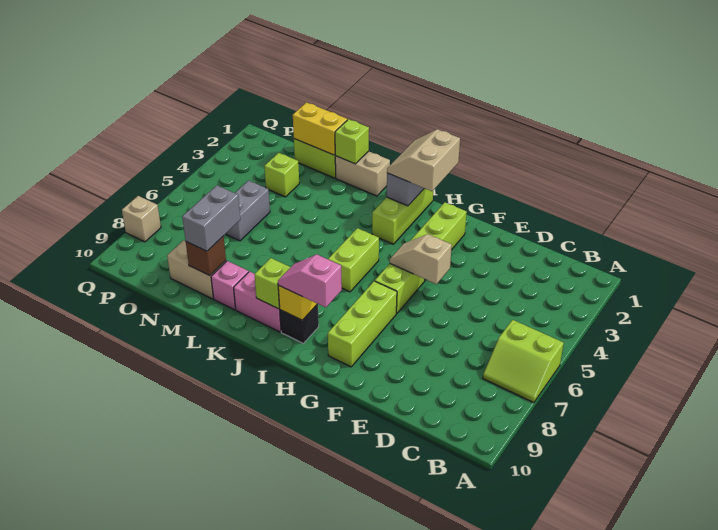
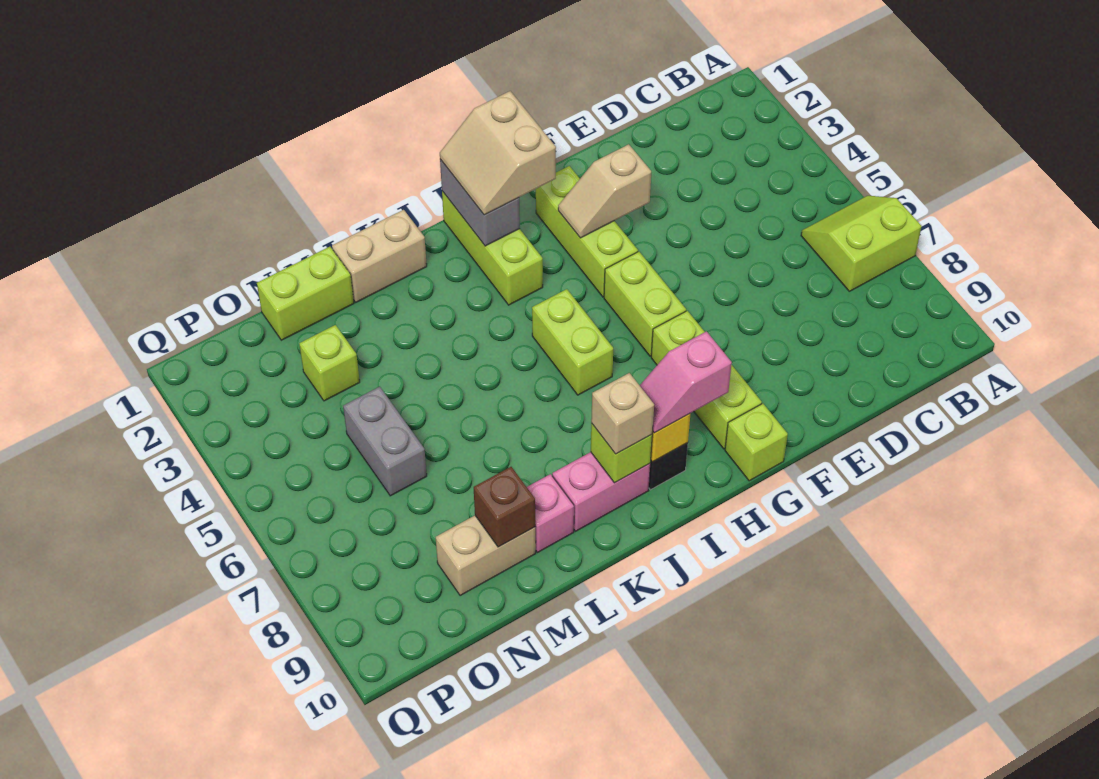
lime 2x2 slope [483,320,564,403] -> lime 2x2 slope turned to [801,196,922,291]
tan 1x2 slope [390,234,452,284] -> tan 1x2 slope moved to [558,144,651,238]
lime 1x1 brick [335,119,369,164] -> lime 1x1 brick moved to [725,404,788,481]
yellow 1x2 brick [293,102,347,155] -> none
grey 1x2 brick [182,185,240,251] -> none
tan 1x1 brick [122,196,161,242] -> tan 1x1 brick moved to [591,373,654,454]

